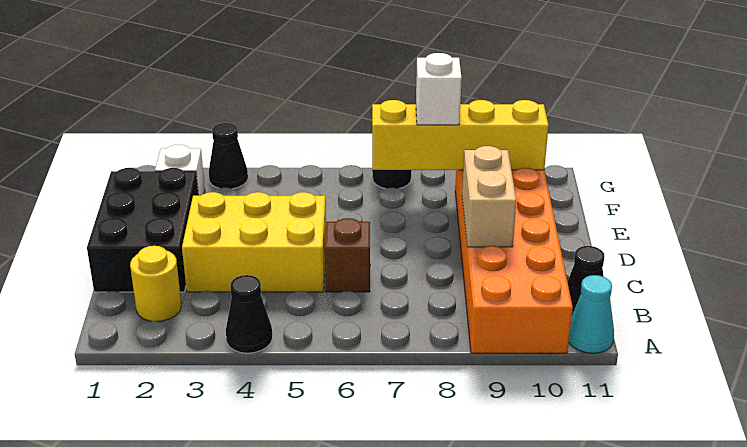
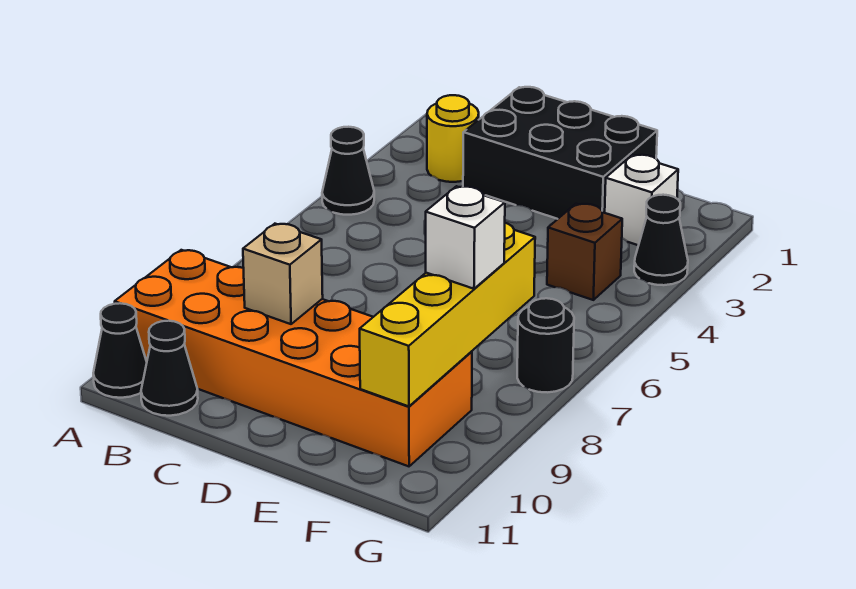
cyan 1x1 cone [569,275,614,353] -> black 1x1 cone [93,303,147,398]
yellow 2x3 brick [182,192,326,292] -> none
brown 1x1 brick [325,218,370,292] -> brown 1x1 brick moved to [547,204,622,300]
tan 1x2 brick [462,146,516,247] -> tan 1x1 brick [243,224,323,324]

